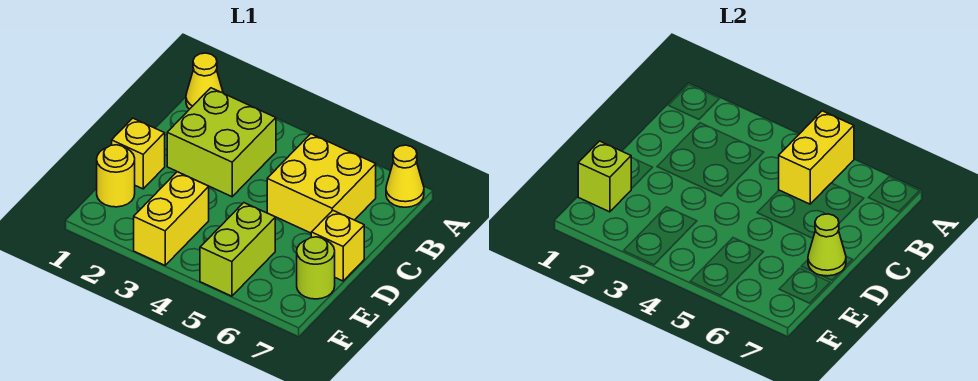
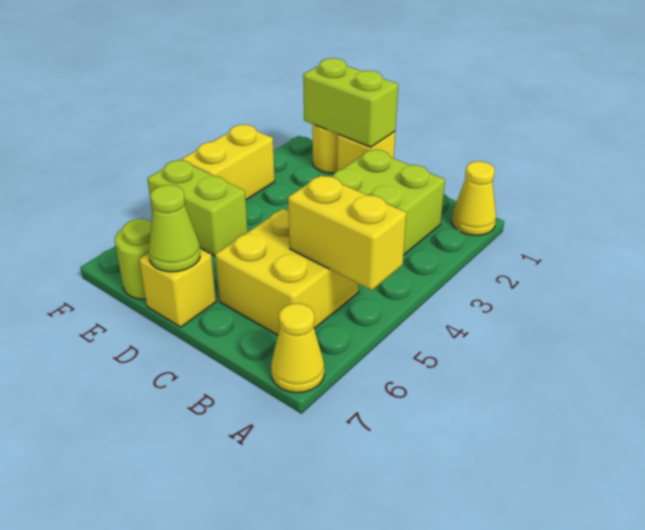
lime 1x1 brick [578,141,631,212] -> lime 1x2 brick [303,58,398,147]
yellow 1x2 brick [134,172,209,265] -> yellow 1x2 brick turned to [182,125,275,200]

